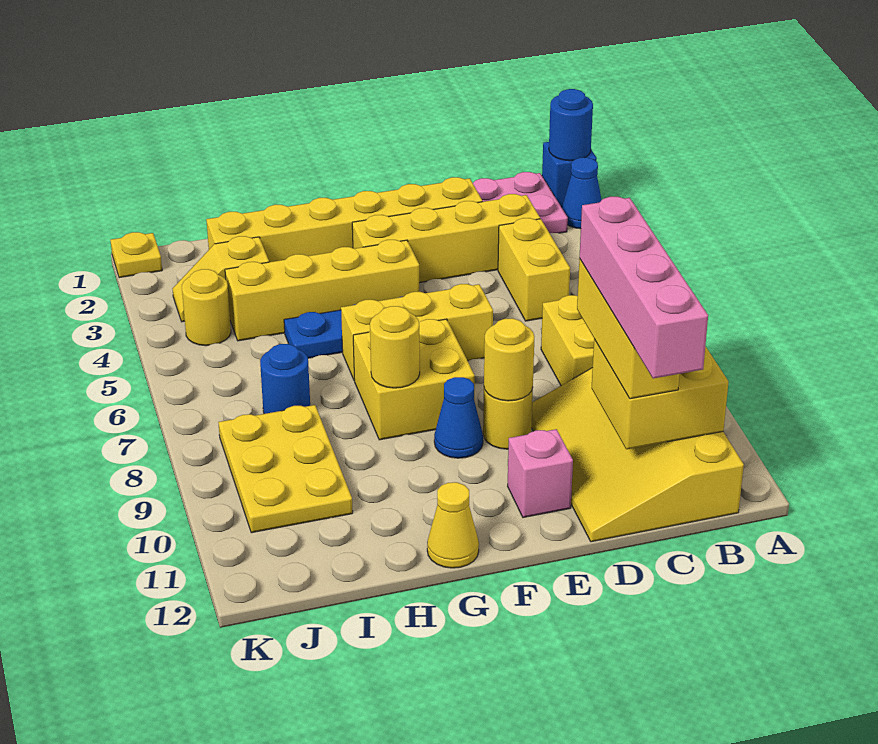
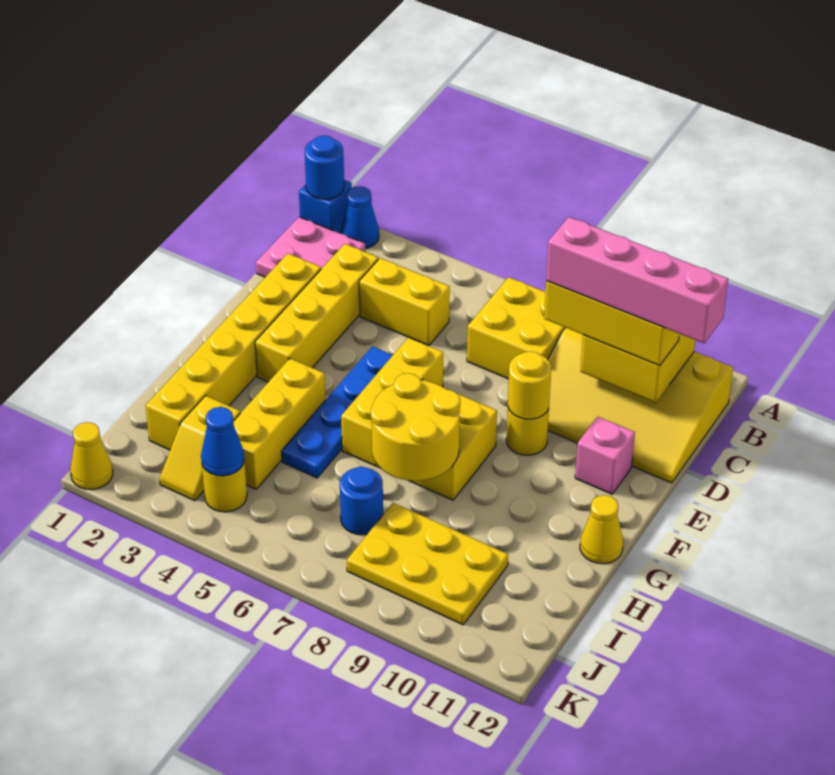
yellow 1x4 brick [225,240,419,341] -> yellow 1x3 brick [233,359,326,489]
blue 1x1 cone [434,377,483,458] -> blue 1x1 cone moved to [201,407,244,476]
yellow 1x1 round brick [370,306,420,388] -> yellow 2x2 round brick [371,373,460,481]
yellow 1x1 plate [110,232,162,278] -> yellow 1x1 cone [70,422,113,490]

